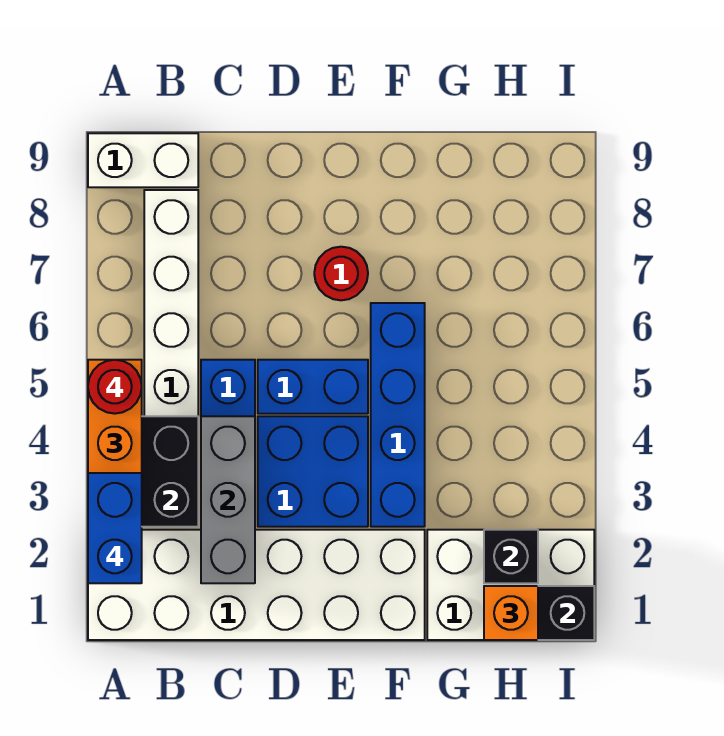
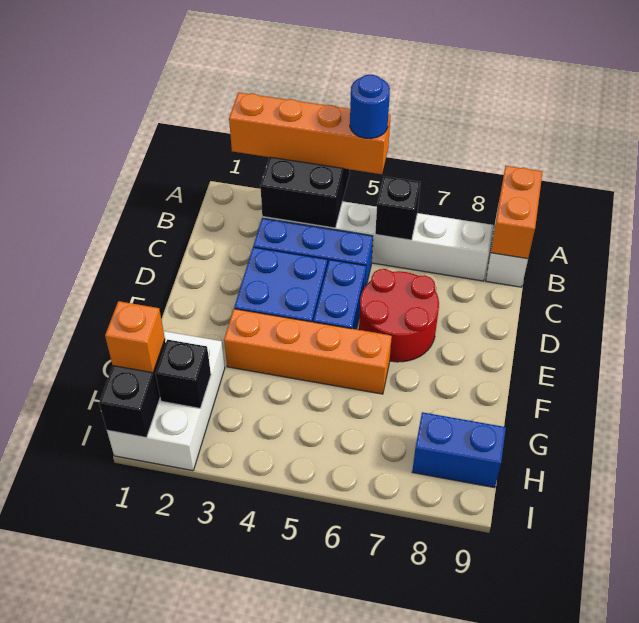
white 2x6 brick [88,530,425,640] -> none
blue 1x2 brick [88,473,142,583] -> blue 1x2 brick moved to [412,412,506,488]
red 1x1 round brick [88,360,142,414] -> blue 1x1 round brick [350,75,390,139]
none -> orange 1x2 brick [491,166,542,259]
none -> black 1x1 brick [375,176,421,240]
grey 1x3 brick [201,416,255,583] -> none
red 1x1 round brick [314,247,368,300] -> red 2x2 round brick [359,269,439,362]
blue 1x4 brick [371,303,425,527] -> orange 1x4 brick [224,309,392,394]

